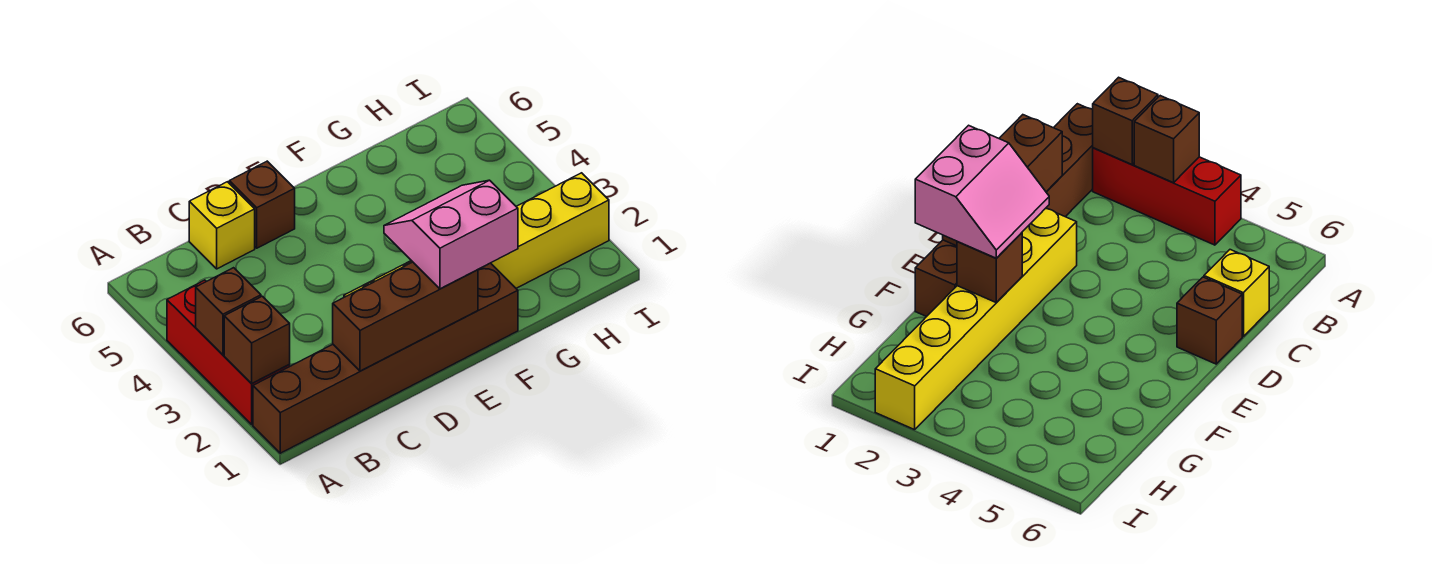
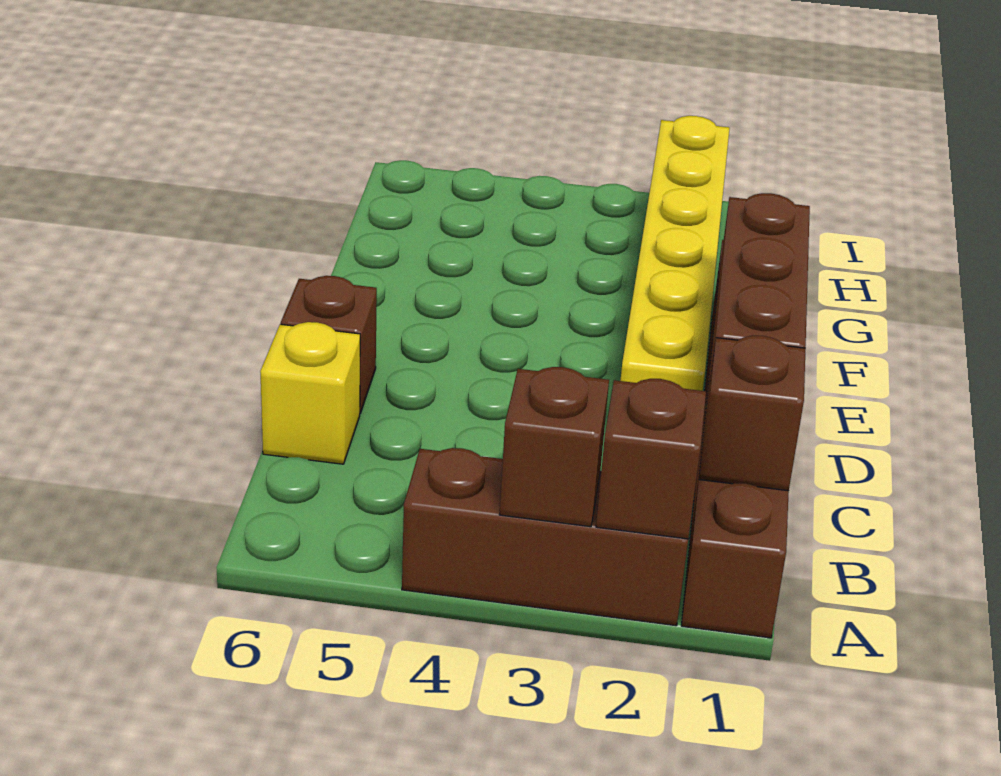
red 1x3 brick [167,280,290,424] -> brown 1x3 brick [402,448,688,626]
pink 2x2 slope [384,180,518,289] -> none
brown 1x1 brick [957,233,1022,303] -> brown 1x1 brick moved to [699,335,806,491]

